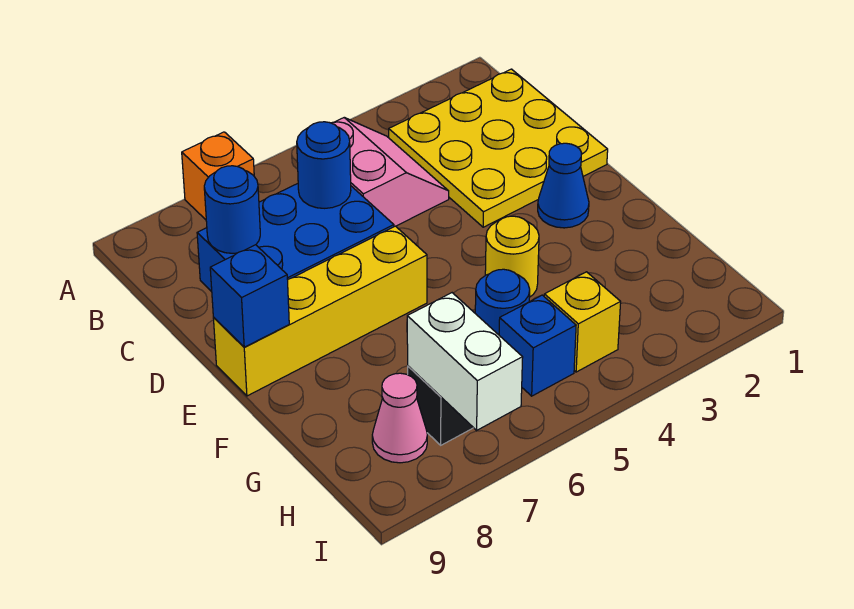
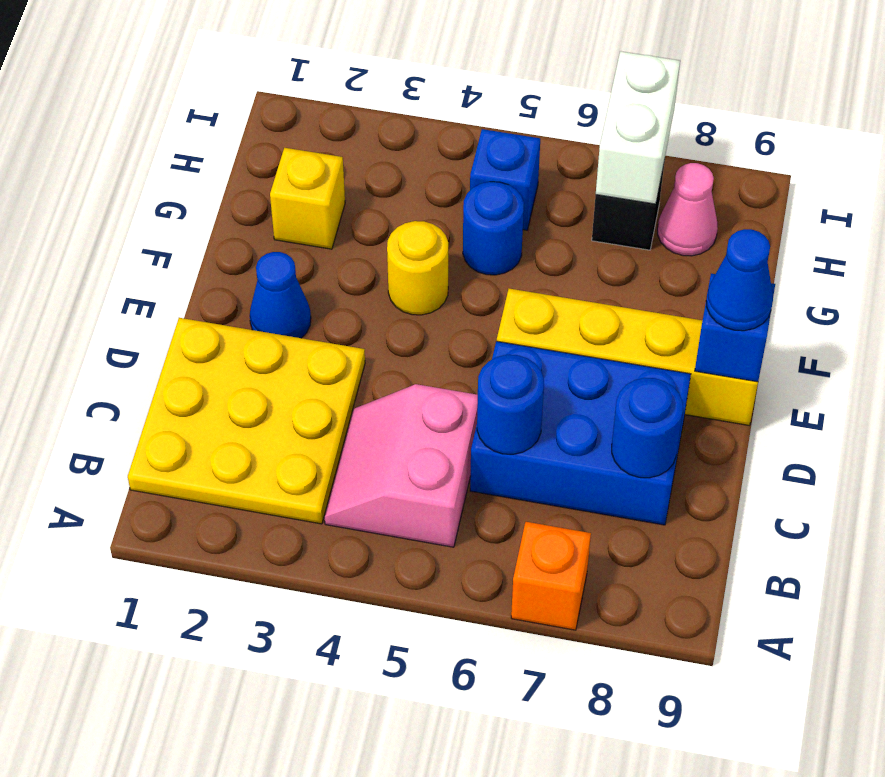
none -> blue 1x1 cone [706,229,773,331]
yellow 1x1 brick [544,272,621,372] -> yellow 1x1 brick moved to [270,148,345,249]

